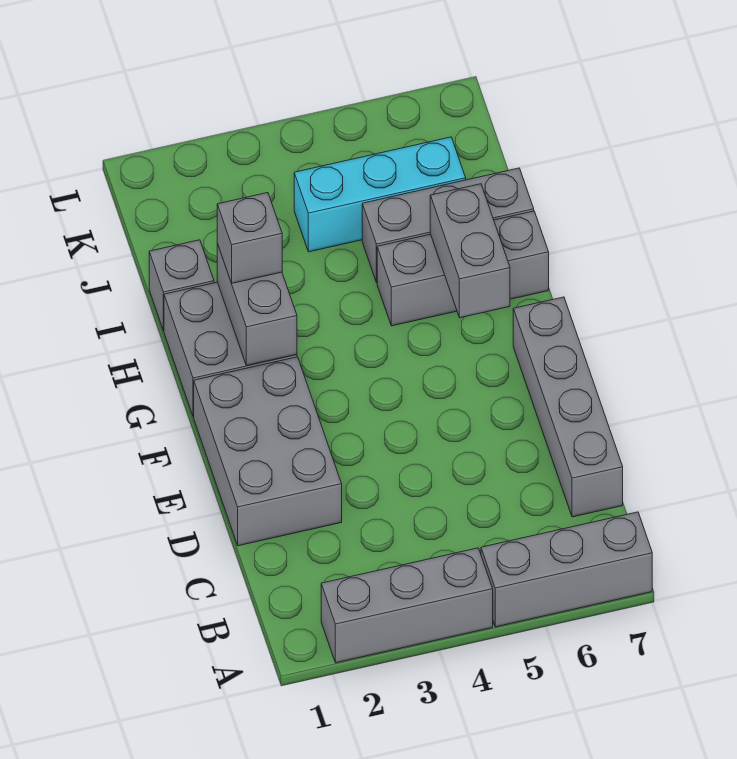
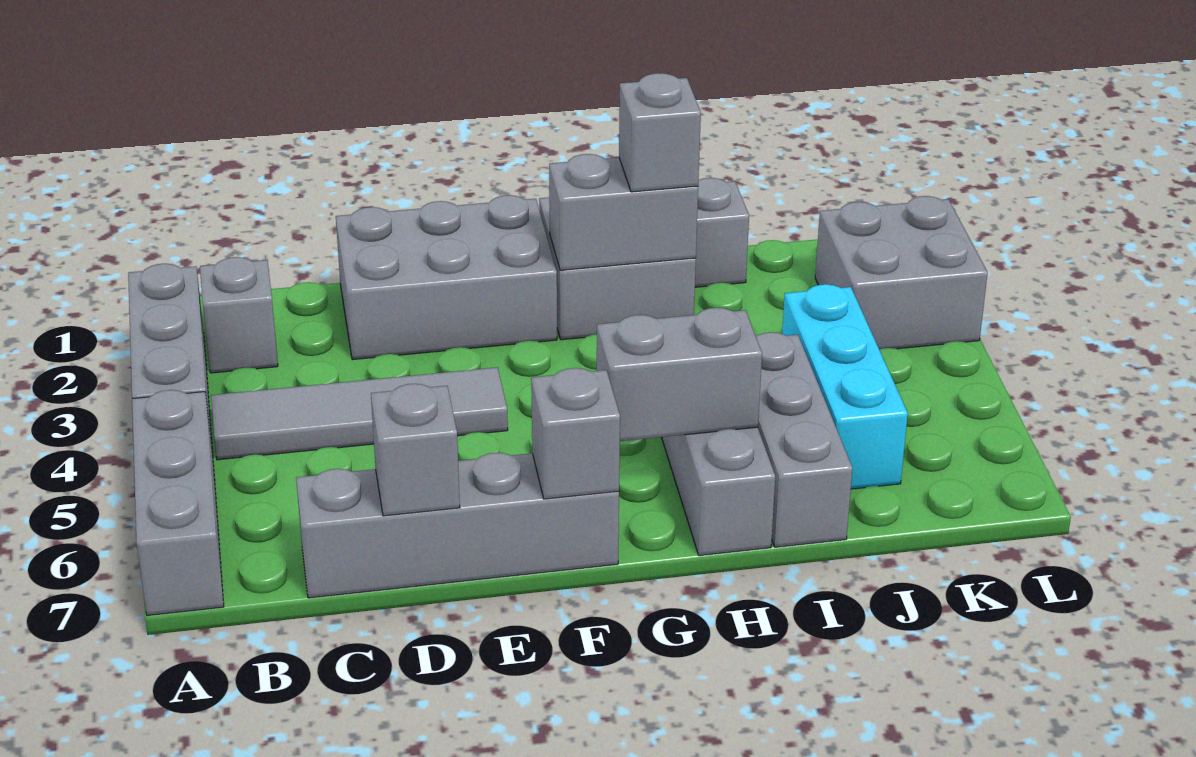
none -> grey 1x1 brick [200,257,278,373]
none -> grey 1x4 tile [211,367,508,460]
none -> grey 1x1 brick [371,384,460,516]
none -> grey 1x1 brick [531,368,620,499]
none -> grey 2x2 brick [815,196,988,349]

